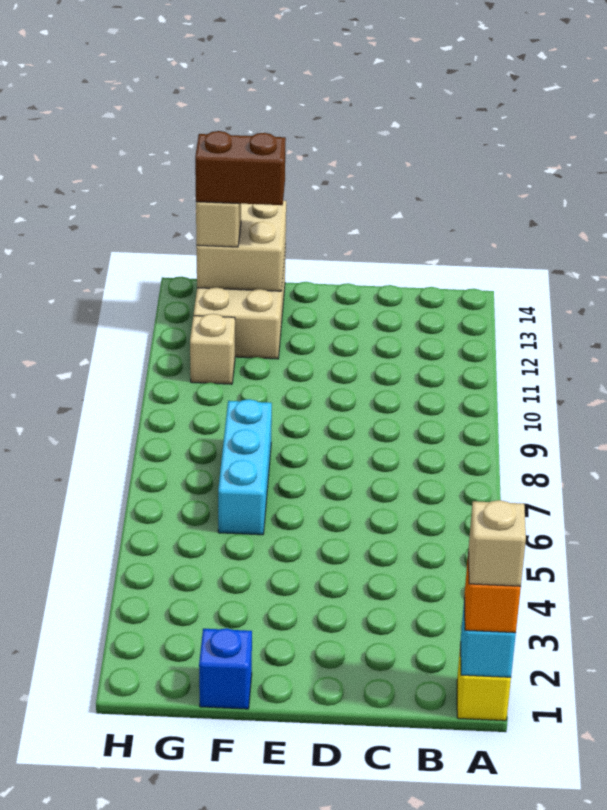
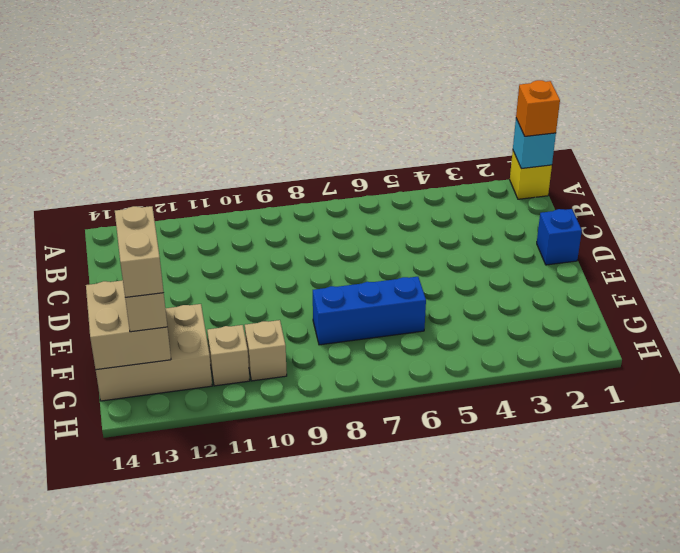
tan 1x1 brick [468,500,526,587] -> tan 1x1 brick moved to [245,320,287,381]
blue 1x1 brick [199,628,252,709] -> blue 1x1 brick moved to [537,209,582,265]
cyan 1x3 brick [218,399,272,535] -> blue 1x3 brick [313,277,426,345]
brown 1x2 brick [195,131,286,205] -> tan 1x2 brick [115,206,164,297]

